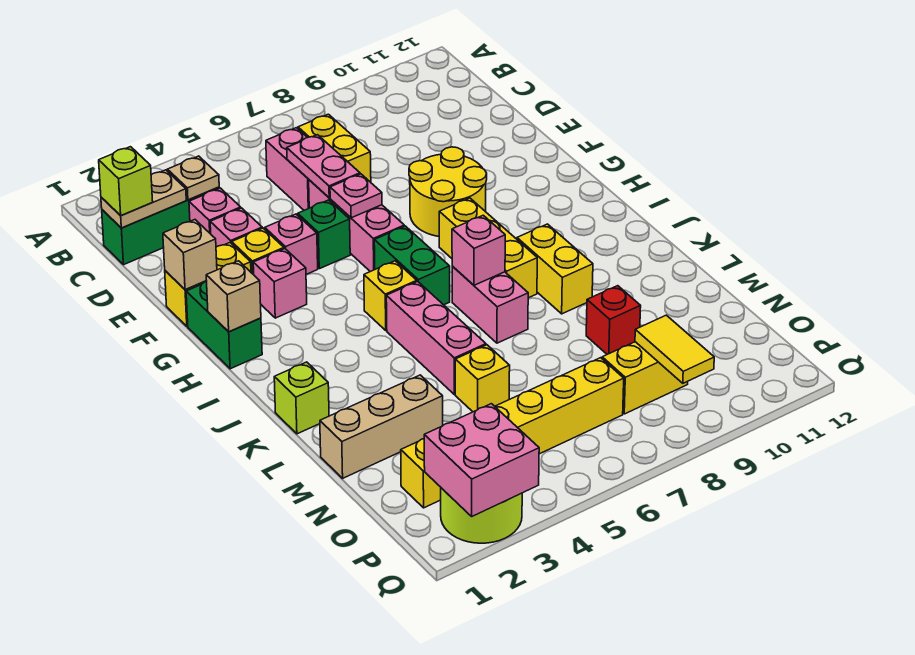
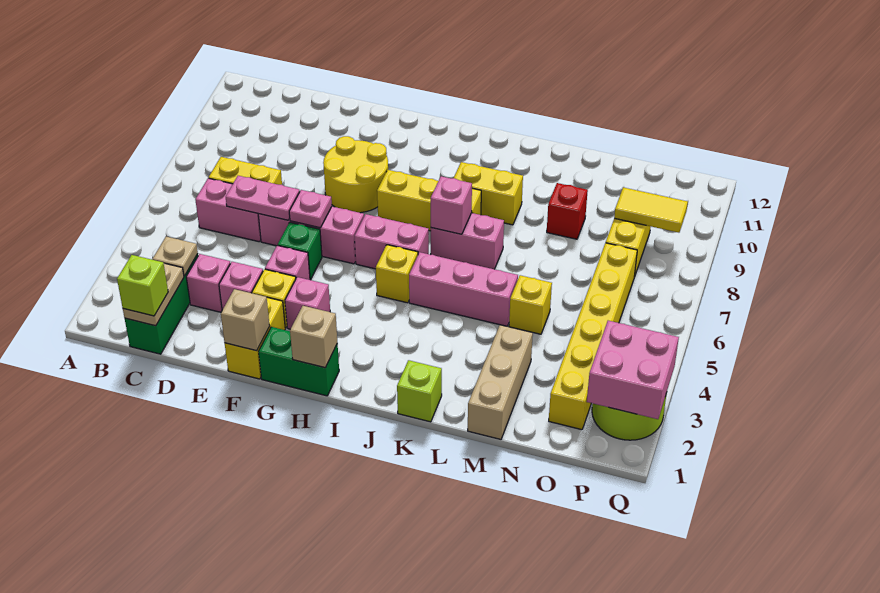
green 1x2 brick [374,226,450,305] -> pink 1x2 brick [355,214,429,269]

